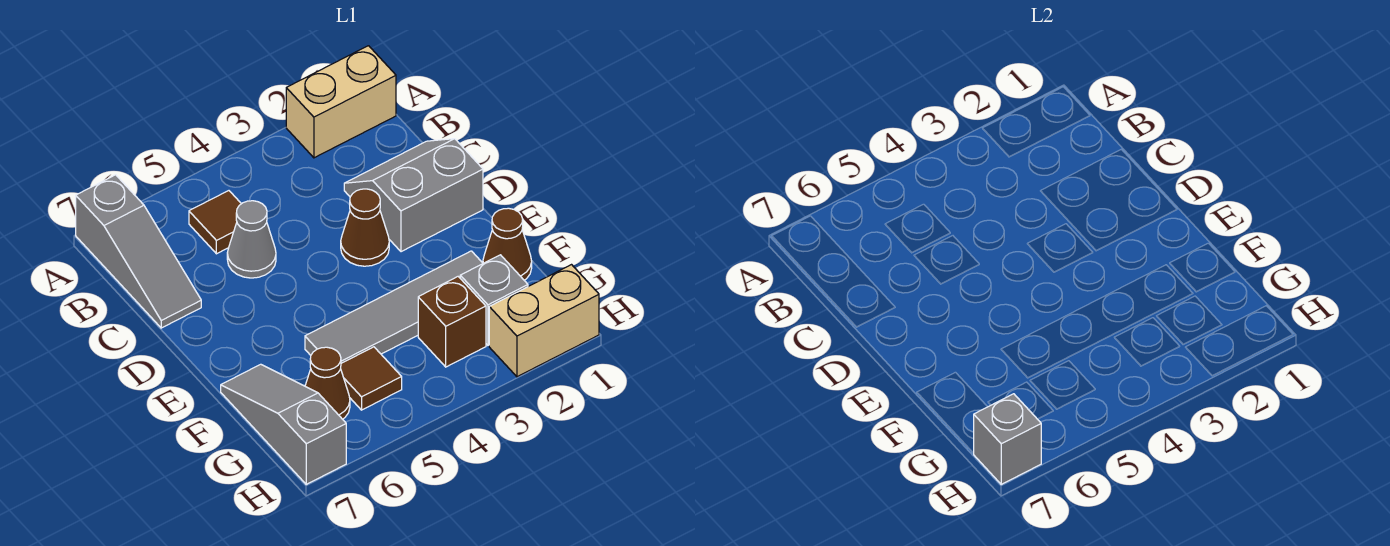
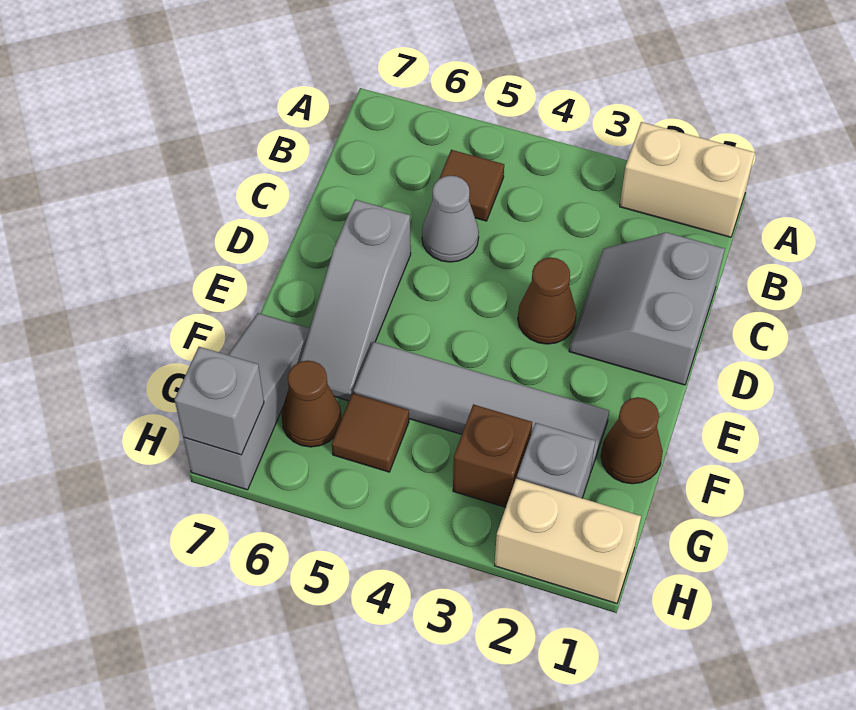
grey 1x3 slope [76,175,201,328] -> grey 1x3 slope moved to [300,200,411,401]
grey 2x2 slope [344,139,483,252] -> grey 2x2 slope turned to [569,232,725,385]

